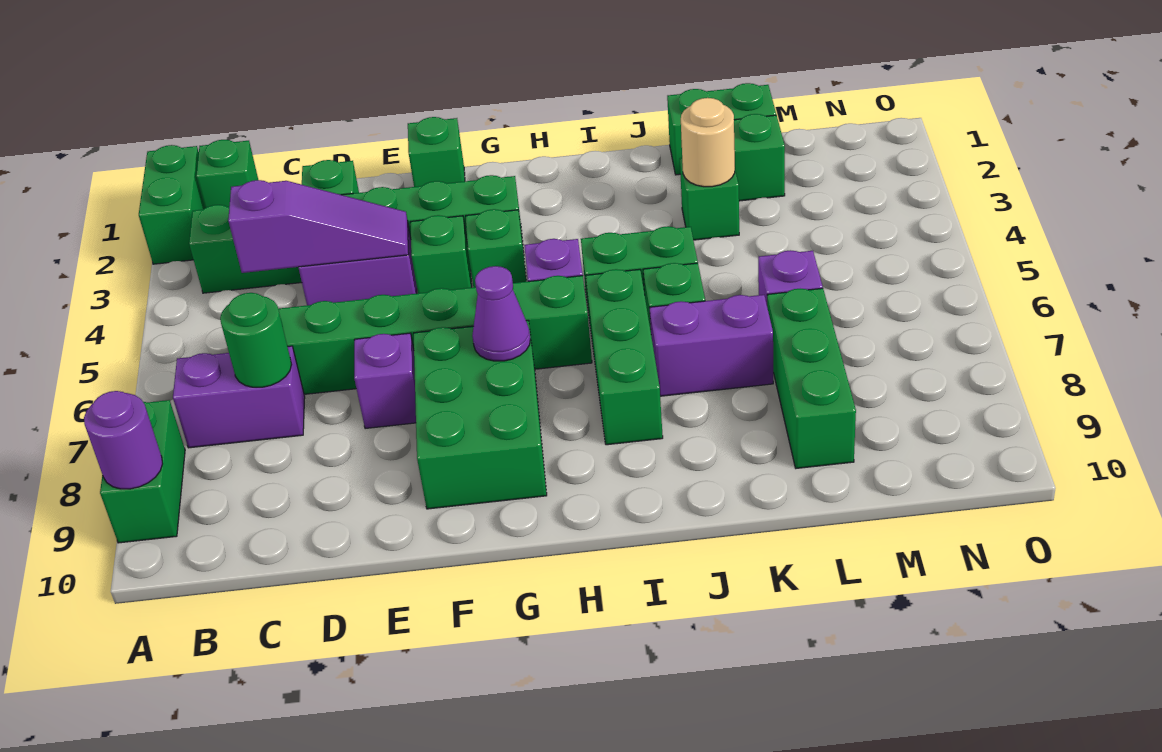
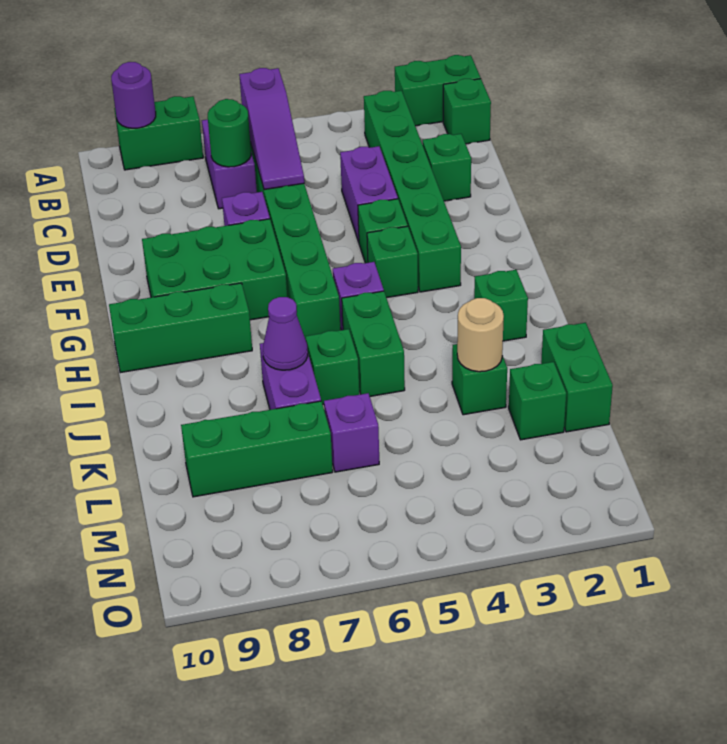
purple 1x3 slope [228,180,409,273] -> purple 1x3 slope moved to [239,68,304,190]
green 1x1 brick [408,117,465,187] -> green 1x1 brick moved to [474,270,528,341]
purple 1x1 cone [472,266,530,361] -> purple 1x1 cone moved to [263,297,308,370]
green 1x3 brick [586,269,663,445] -> green 1x3 brick moved to [109,283,252,373]

